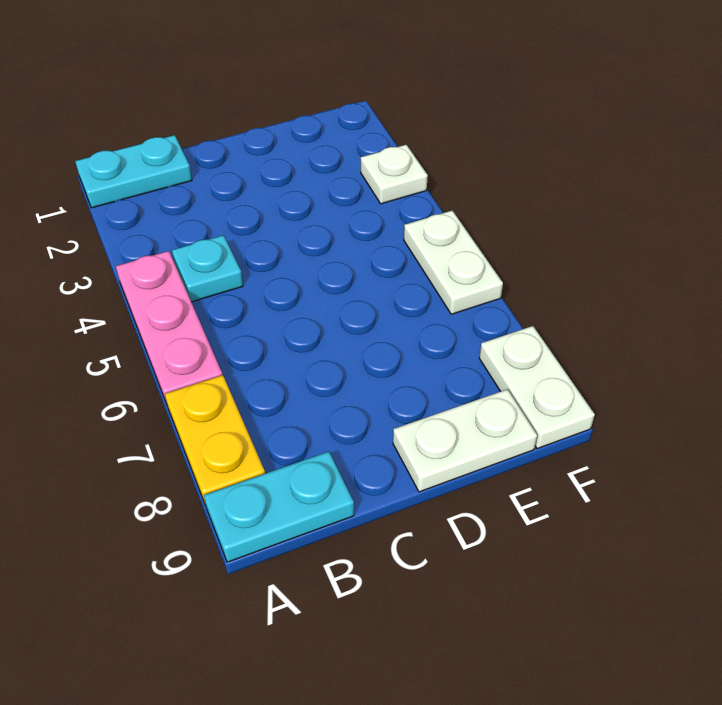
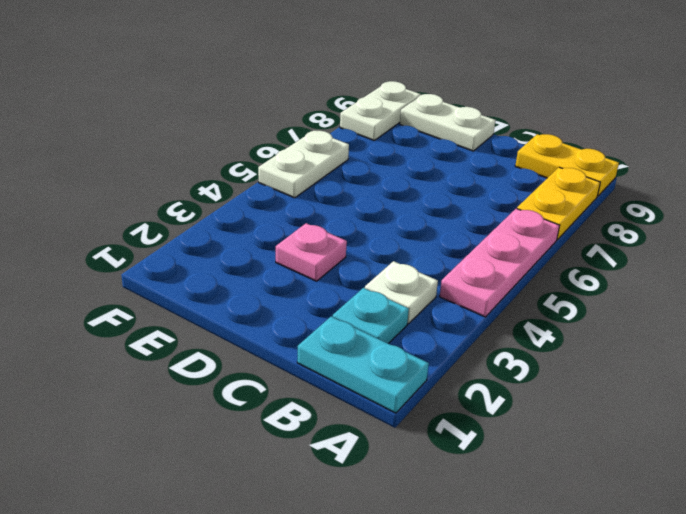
cyan 1x2 plate [204,452,354,562] -> yellow 1x2 plate [515,134,619,196]
cyan 1x1 plate [172,235,243,302] -> cyan 1x1 plate moved to [333,288,409,344]
none -> pink 1x1 plate [276,223,347,281]
white 1x1 plate [361,145,428,204] -> white 1x1 plate moved to [365,261,438,324]

